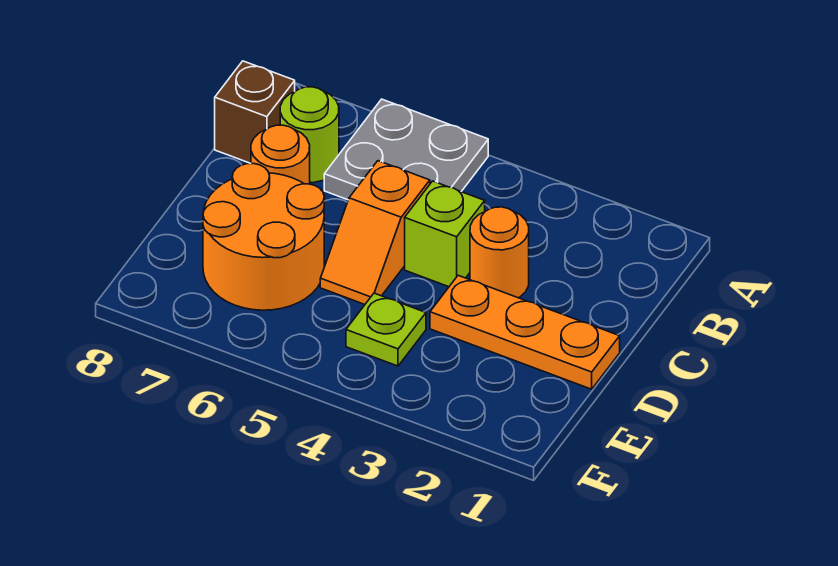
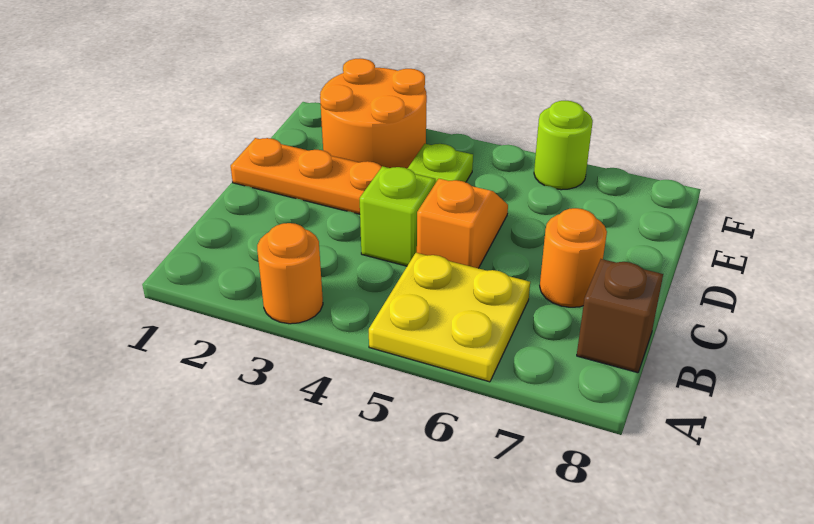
grey 2x2 plate [324,99,488,200] -> yellow 2x2 plate [369,253,530,382]
lime 1x1 round brick [280,87,339,183] -> lime 1x1 round brick moved to [534,101,593,190]
orange 1x1 round brick [470,207,529,298] -> orange 1x1 round brick moved to [257,223,323,324]
orange 2x2 round brick [203,163,324,310] -> orange 2x2 round brick moved to [320,59,427,168]

